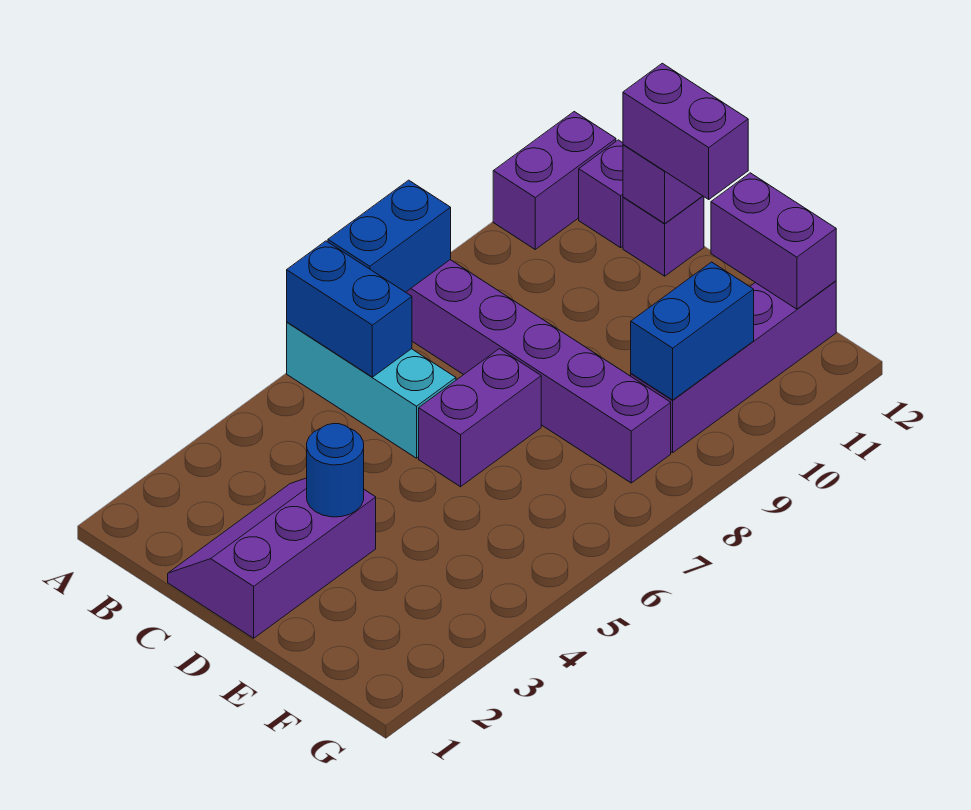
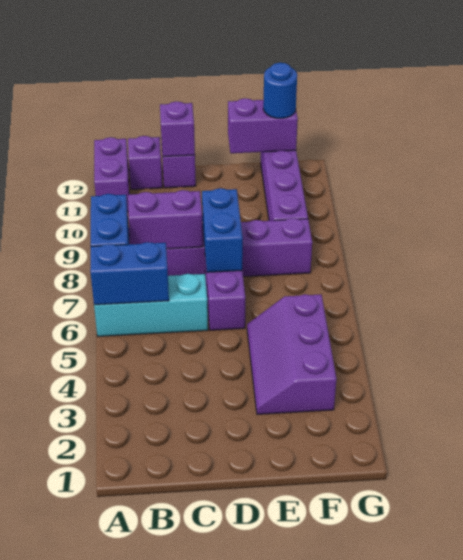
purple 2x3 slope [168,478,376,638] -> purple 2x3 slope moved to [247,294,336,414]
purple 1x2 brick [623,63,748,199] -> purple 1x2 brick moved to [128,190,203,249]
blue 1x1 round brick [307,424,364,517] -> blue 1x1 round brick moved to [263,63,297,118]
blue 1x2 brick [631,262,754,400] -> blue 1x2 brick moved to [202,188,243,272]

